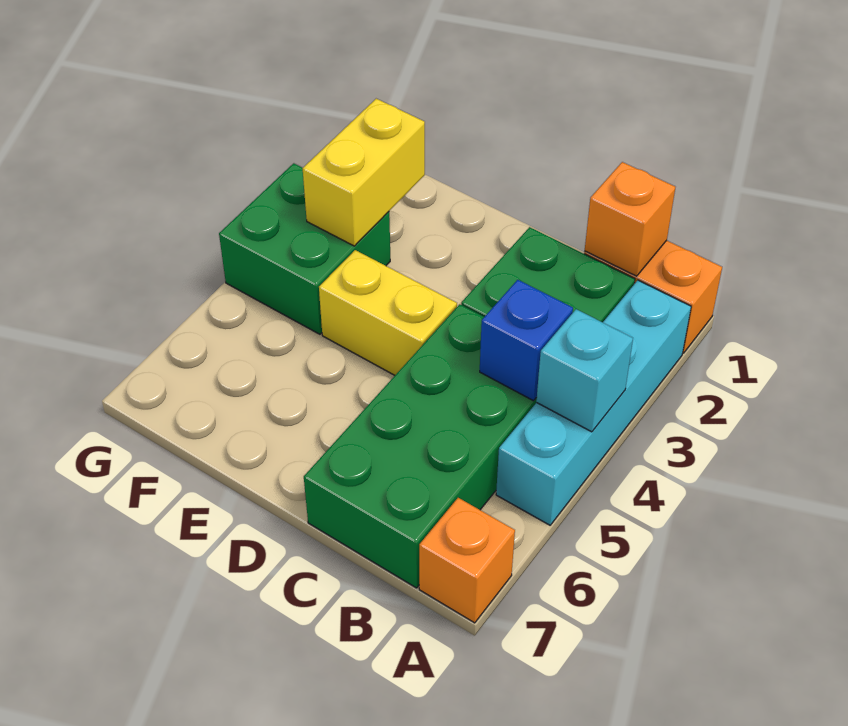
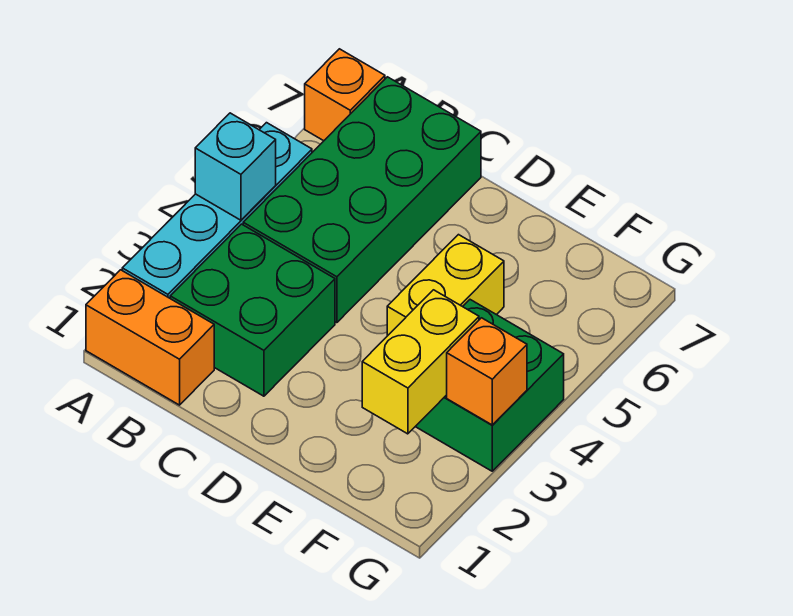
orange 1x1 brick [585,162,675,276] -> orange 1x1 brick moved to [447,318,527,425]
blue 1x1 brick [480,280,573,401] -> none
yellow 1x2 brick [319,250,457,375] -> yellow 1x2 brick turned to [387,235,504,336]

